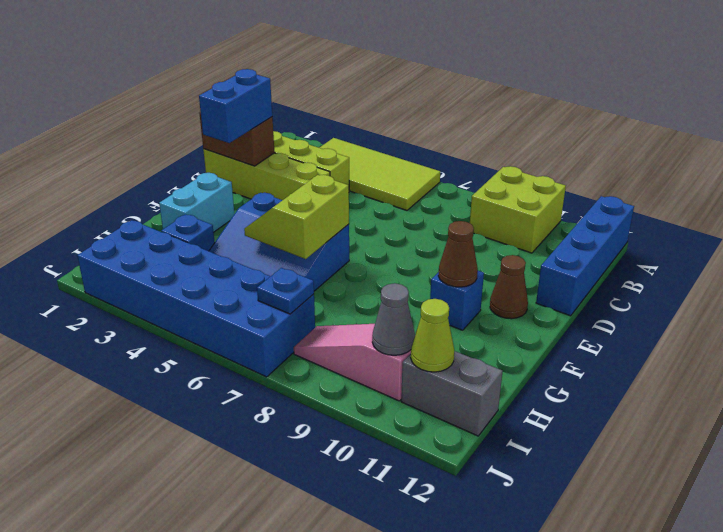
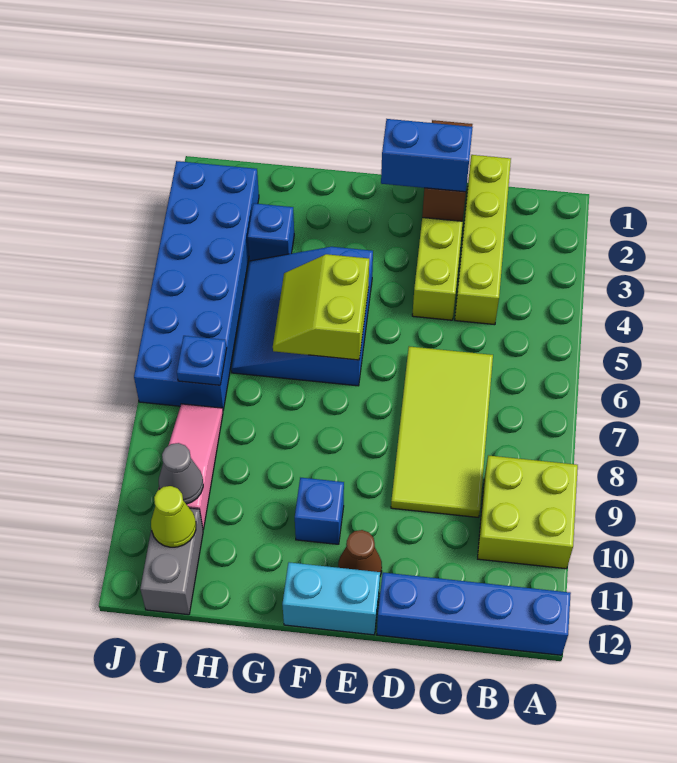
lime 2x4 tile [319,138,440,210] -> lime 2x4 tile moved to [391,346,493,517]
cyan 1x2 brick [159,173,234,232] -> cyan 1x2 brick moved to [282,562,380,635]
lime 2x2 slope [244,175,349,259] -> lime 2x2 slope turned to [273,254,369,360]
brown 1x1 cone [438,221,478,287] -> none

